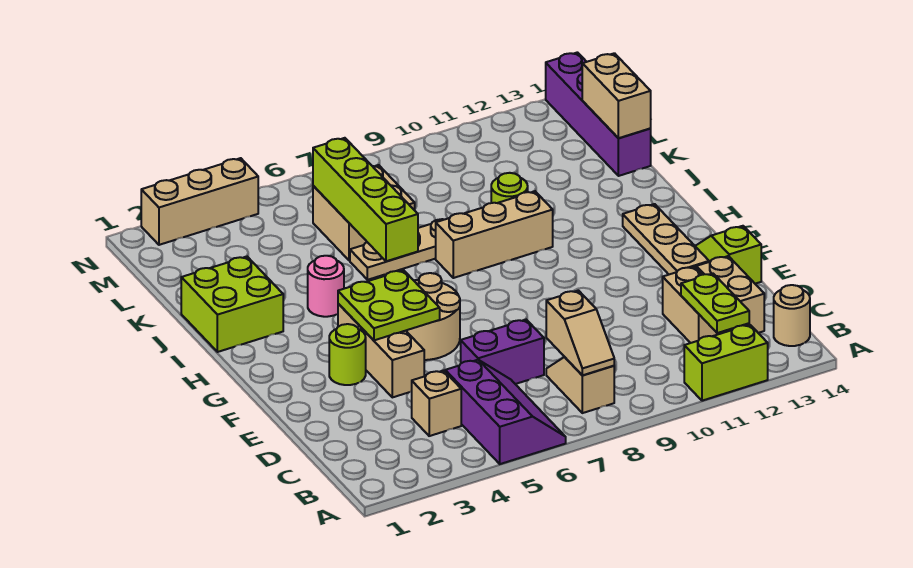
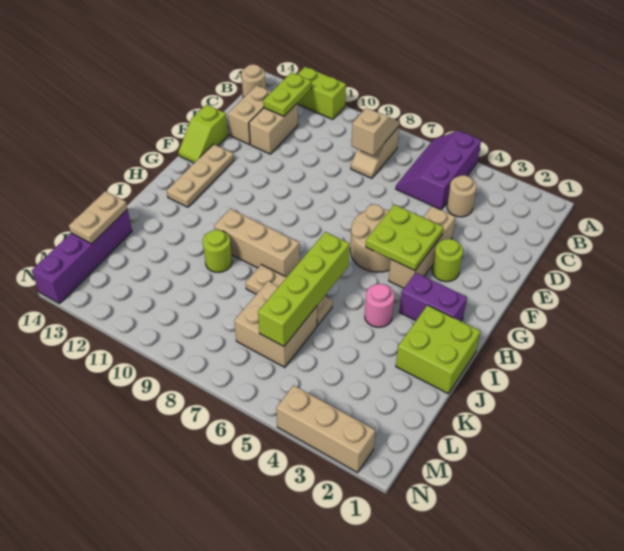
tan 1x1 brick [412,371,461,436] -> tan 1x1 round brick [447,175,476,217]
purple 1x2 brick [461,320,544,384] -> purple 1x2 brick moved to [399,273,467,321]
tan 1x2 brick [582,53,651,138] -> tan 1x2 plate [69,191,128,244]

